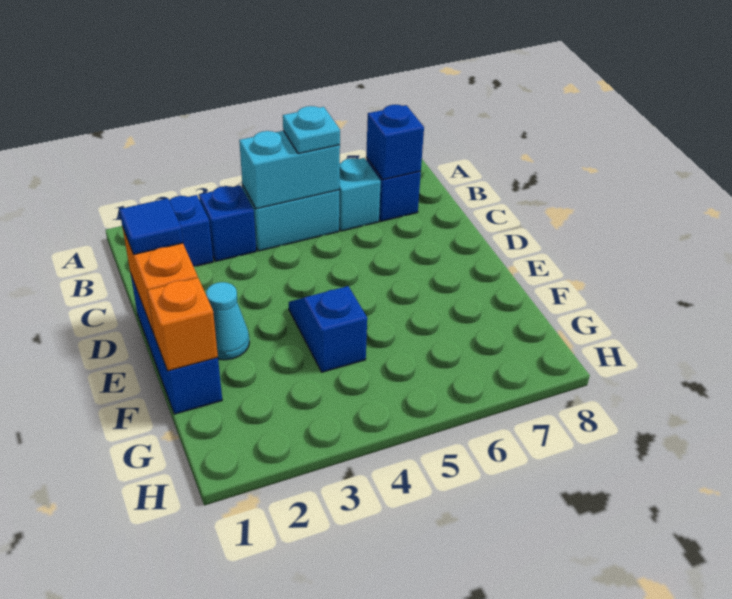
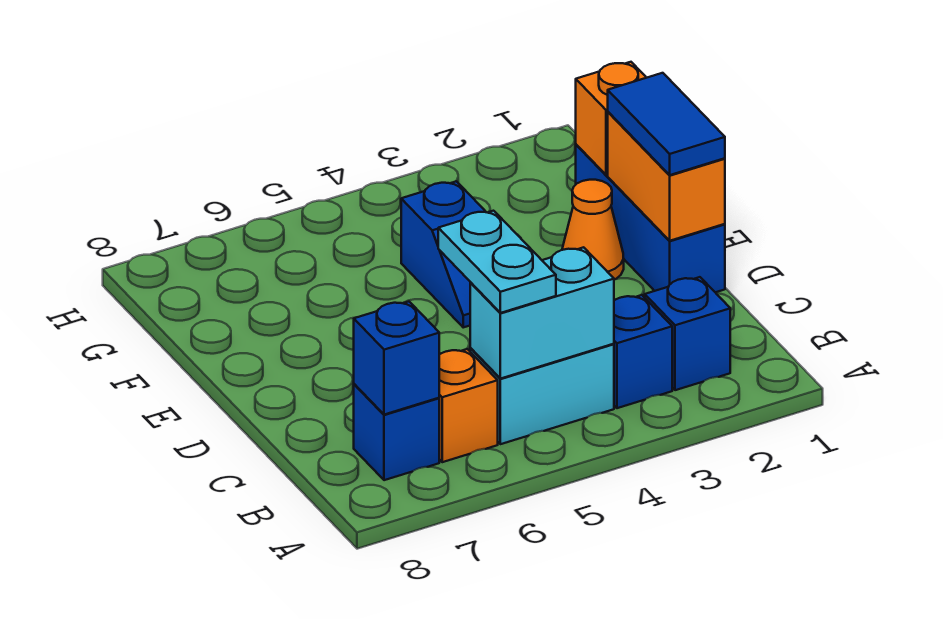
cyan 1x1 plate [283,106,340,154] -> cyan 1x2 plate [438,211,556,313]
cyan 1x1 brick [339,158,381,231] -> orange 1x1 brick [439,349,498,462]
blue 1x1 tile [119,198,183,254] -> blue 1x2 tile [608,73,725,175]
cyan 1x1 cone [206,282,249,360] -> orange 1x1 cone [562,180,624,279]

